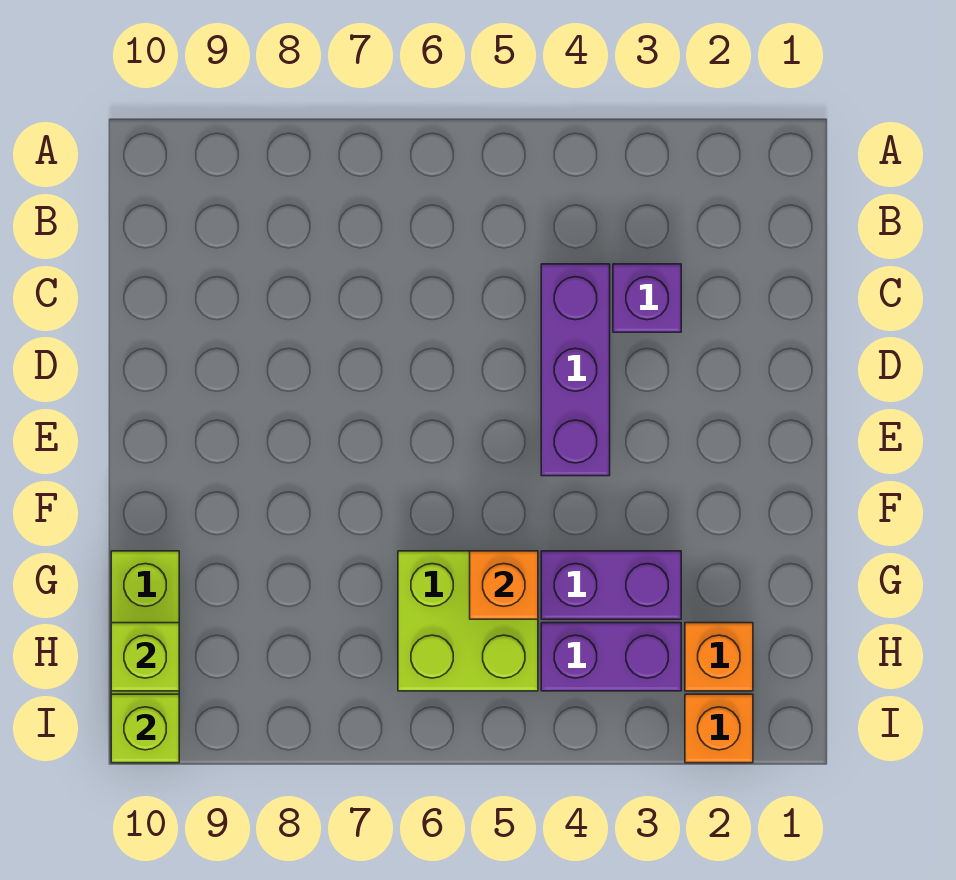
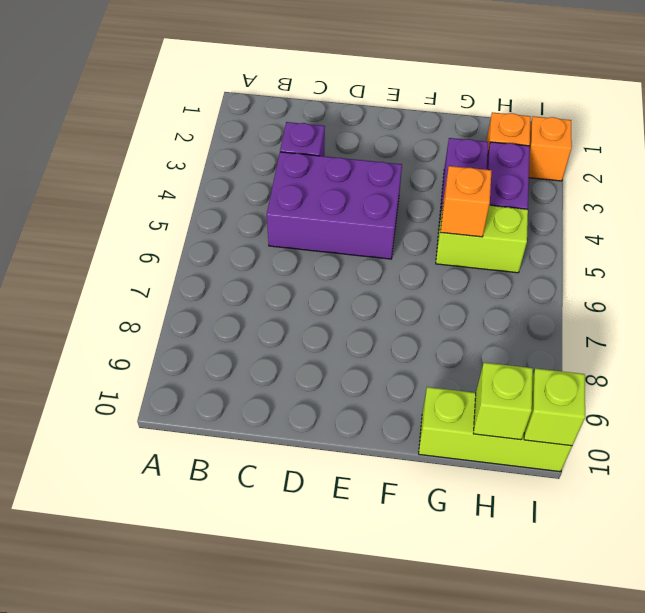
purple 1x3 brick [541,264,610,476] -> purple 2x3 brick [267,152,402,259]
lime 2x2 brick [398,551,538,691] -> lime 1x2 brick [436,206,528,273]

